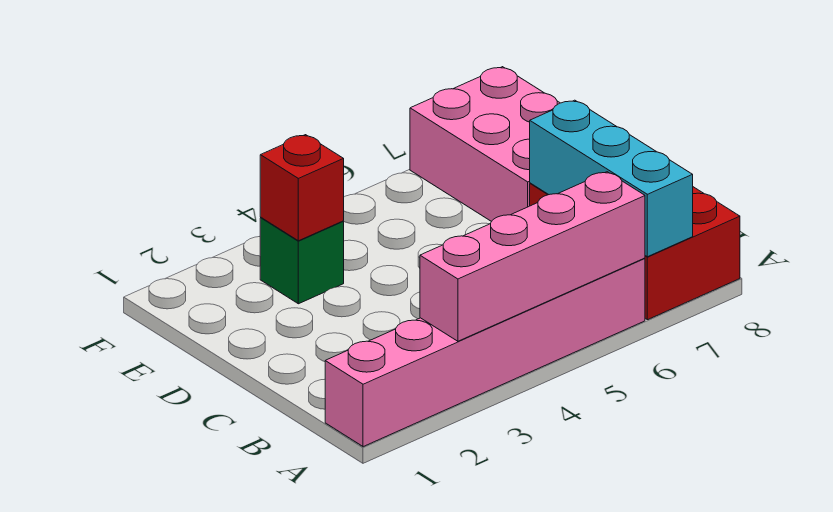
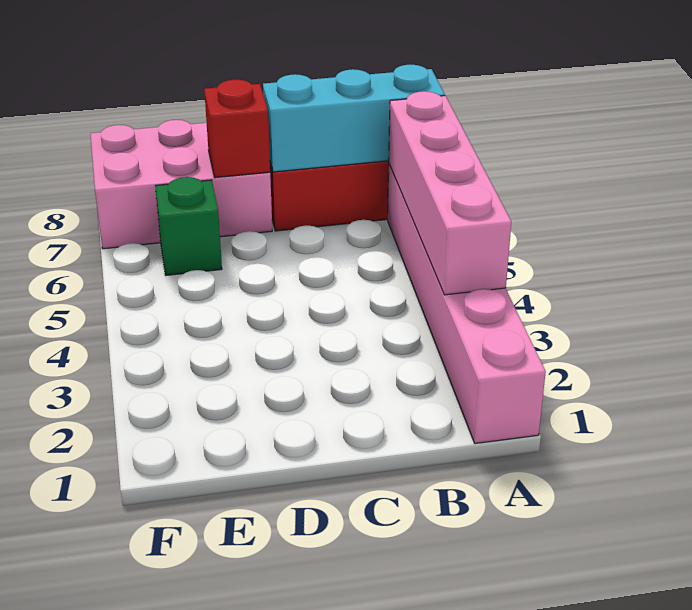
green 1x1 brick [260,218,344,304] -> green 1x1 brick moved to [155,177,222,275]
red 1x1 brick [260,135,344,241] -> red 1x1 brick moved to [204,80,270,178]

